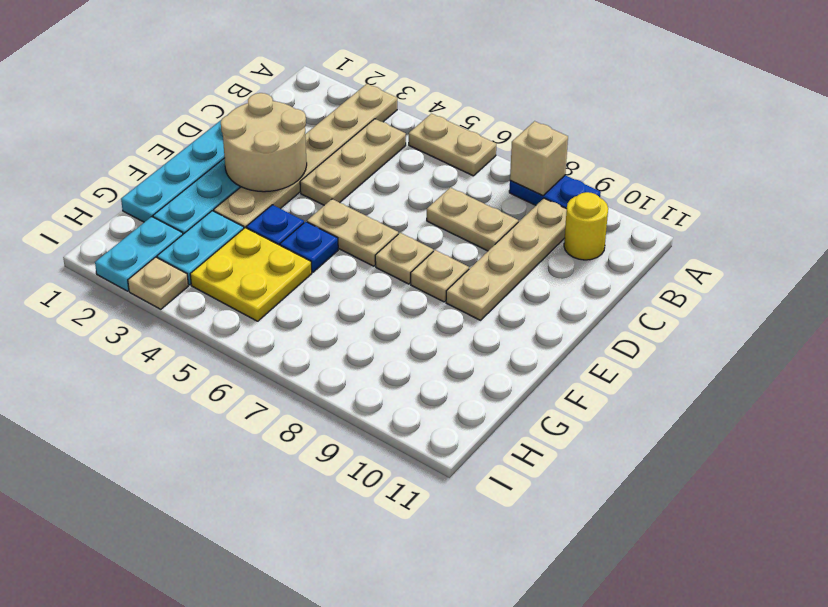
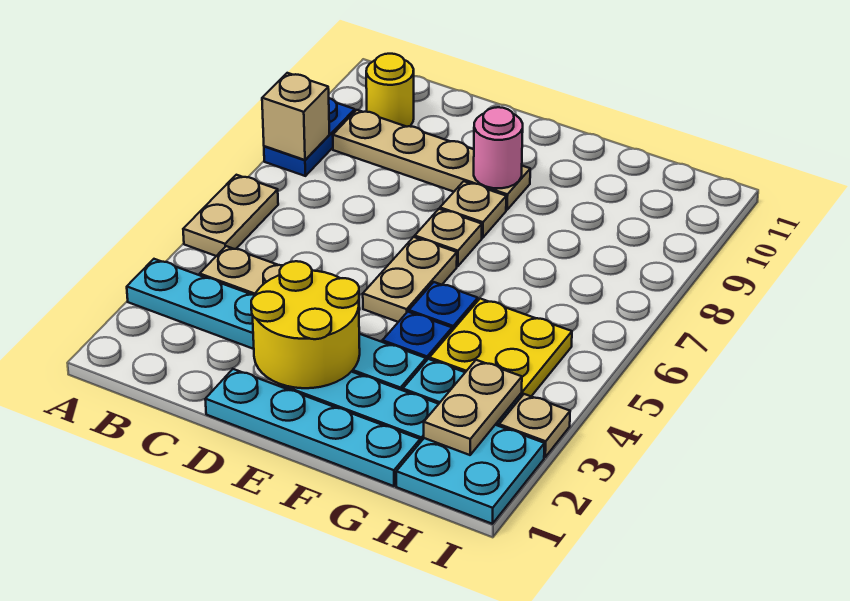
tan 1x6 plate [214,84,397,228] -> cyan 1x6 plate [127,259,426,390]
tan 1x2 plate [427,187,518,251] -> tan 1x2 plate moved to [424,360,522,455]
tan 2x2 round brick [221,93,307,192] -> yellow 2x2 round brick [251,261,360,388]
none -> pink 1x1 round brick [474,107,523,188]
cyan 1x2 plate [95,217,183,291] -> cyan 2x2 plate [396,425,545,524]

